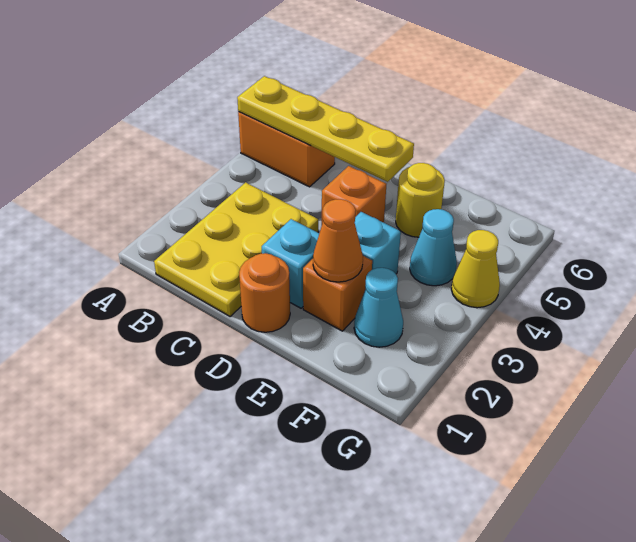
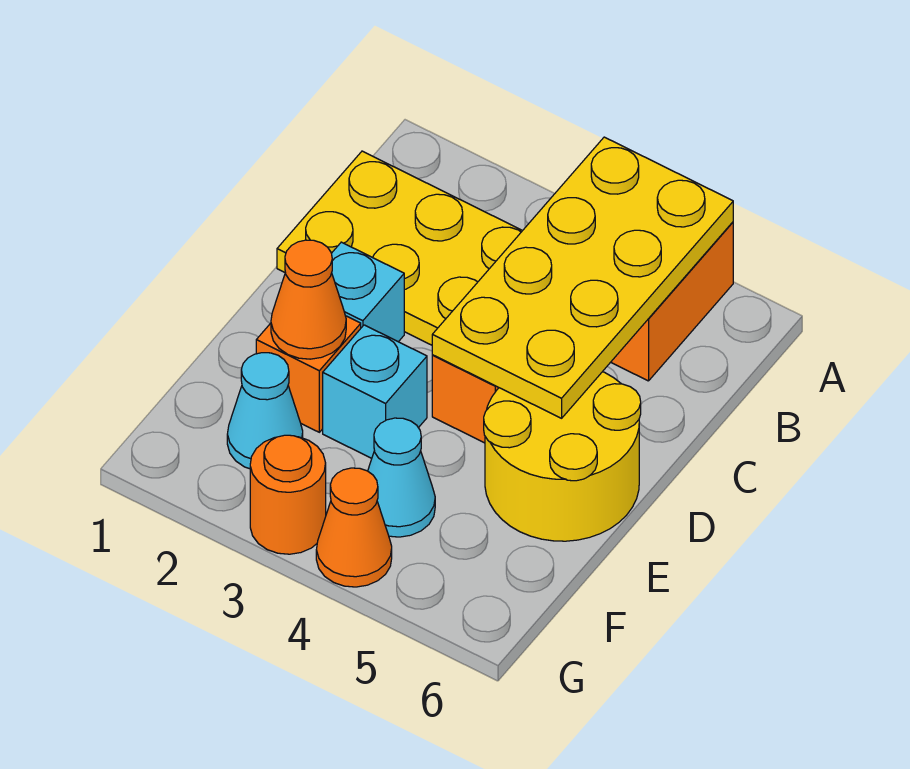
yellow 1x4 plate [237,76,414,182] -> yellow 2x4 plate [432,137,733,418]
orange 1x1 round brick [239,253,290,332] -> orange 1x1 round brick moved to [250,435,326,554]
yellow 1x1 round brick [396,163,445,237] -> yellow 2x2 round brick [484,372,641,541]
yellow 1x1 cone [451,230,500,308] -> orange 1x1 cone [316,468,392,587]

